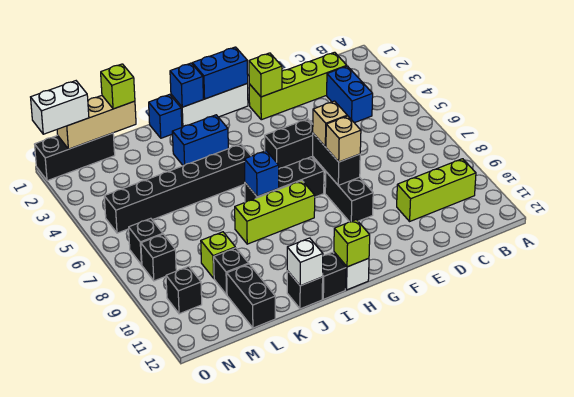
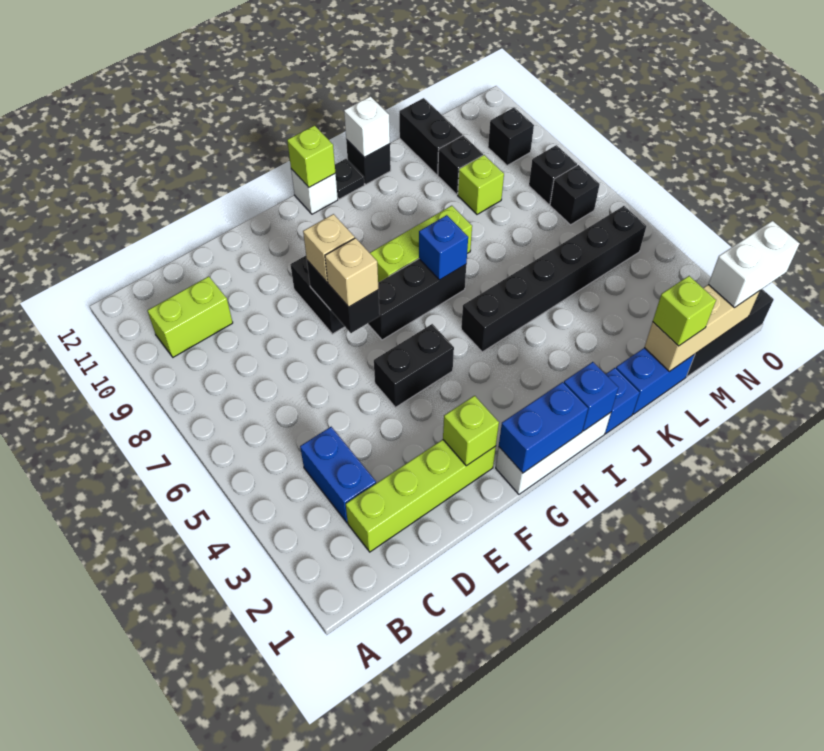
lime 1x3 brick [397,159,476,221] -> lime 1x2 brick [147,276,233,357]
blue 1x2 brick [172,115,228,166] -> blue 1x2 brick moved to [616,348,695,414]
black 1x1 brick [322,252,346,299] -> black 1x1 plate [335,159,364,199]

